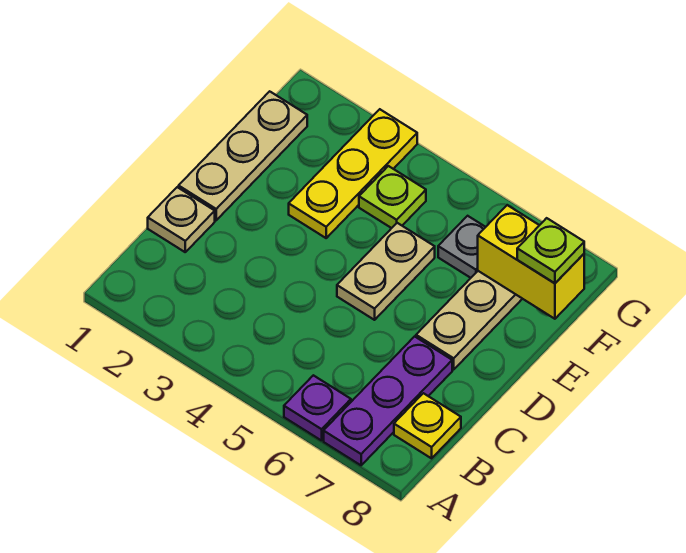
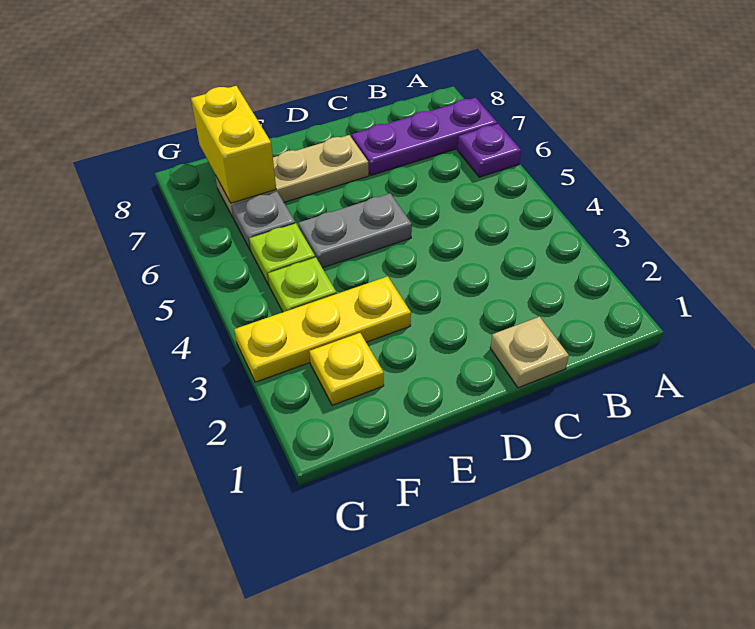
yellow 1x1 plate [394,393,461,458] -> yellow 1x1 plate moved to [309,333,384,405]
tan 1x3 plate [179,91,307,220] -> none
tan 1x2 plate [337,223,435,320] -> grey 1x2 plate [298,194,412,268]
lime 1x1 plate [517,218,584,283] -> lime 1x1 plate moved to [249,223,315,285]

